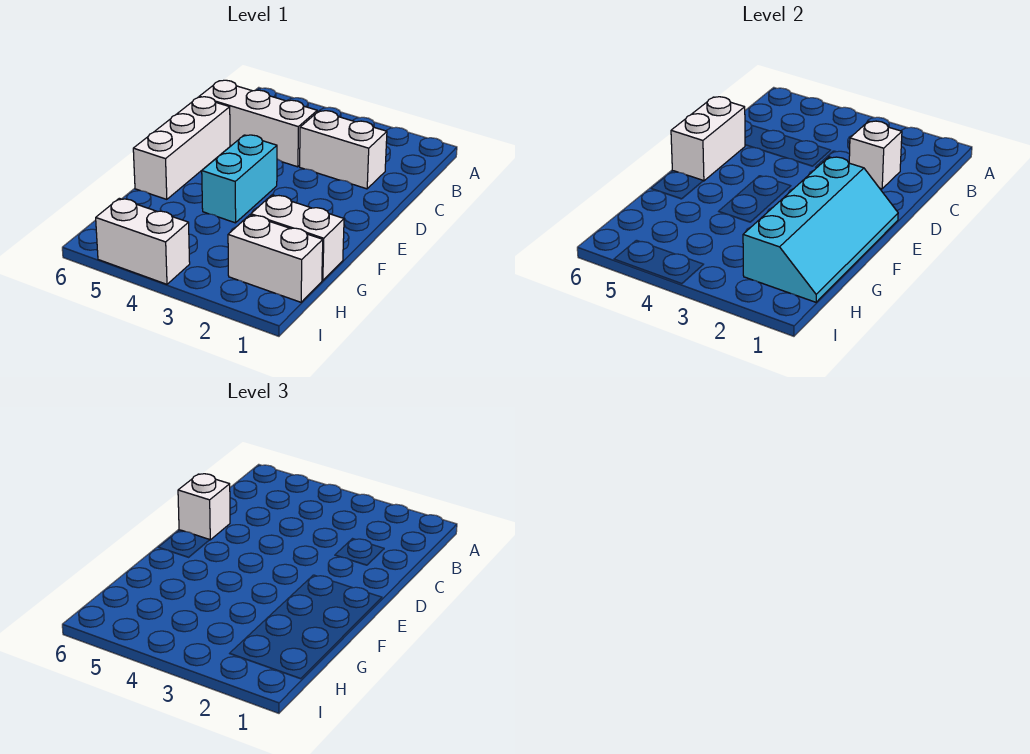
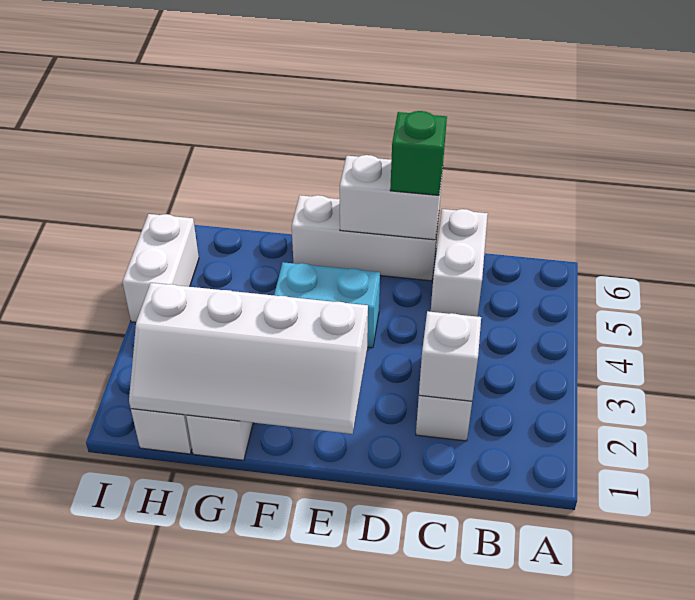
white 1x3 brick [199,80,317,167] -> white 1x2 brick [431,209,488,317]
white 1x1 brick [178,474,230,540] -> green 1x1 brick [390,111,447,195]
cyan 2x4 slope [743,157,898,302] -> white 2x4 slope [129,283,368,434]

